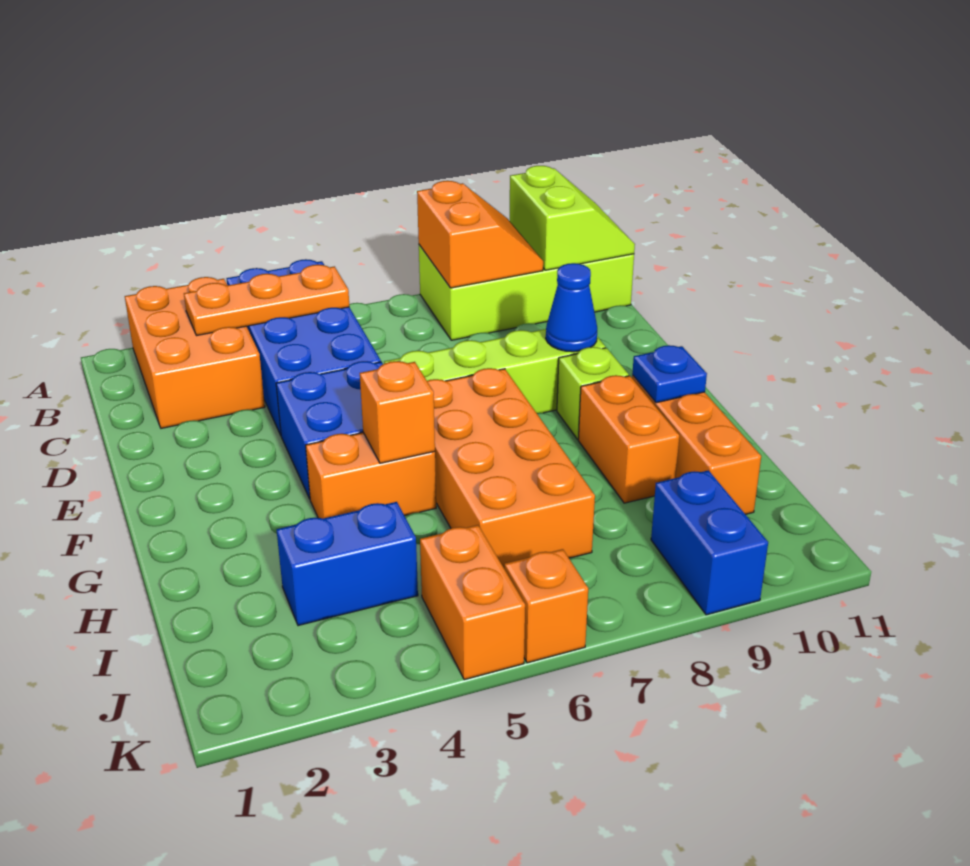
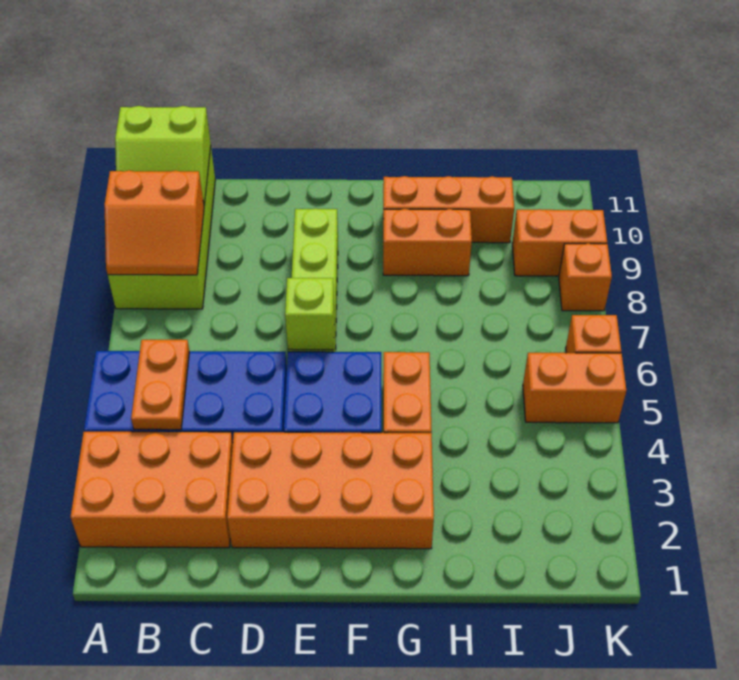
orange 2x2 slope [417,181,543,288] -> orange 2x2 slope turned to [105,170,204,275]
lime 2x2 slope [510,166,635,270] -> lime 2x2 slope turned to [115,106,211,205]
orange 1x3 plate [184,265,349,336] -> orange 1x2 plate [131,340,189,430]
blue 1x1 cone [546,263,597,352] -> none
orange 2x4 brick [427,368,595,568] -> orange 2x4 brick moved to [227,432,434,549]
lime 1x1 brick [557,347,629,439] -> lime 1x1 brick moved to [285,278,334,350]
orange 1x1 brick [360,361,435,463] -> orange 1x1 brick moved to [559,243,612,311]
blue 1x1 plate [632,345,707,403] -> none
blue 1x2 brick [277,502,418,626] -> none
blue 1x2 brick [651,470,768,615] -> orange 1x2 brick [512,209,607,276]

